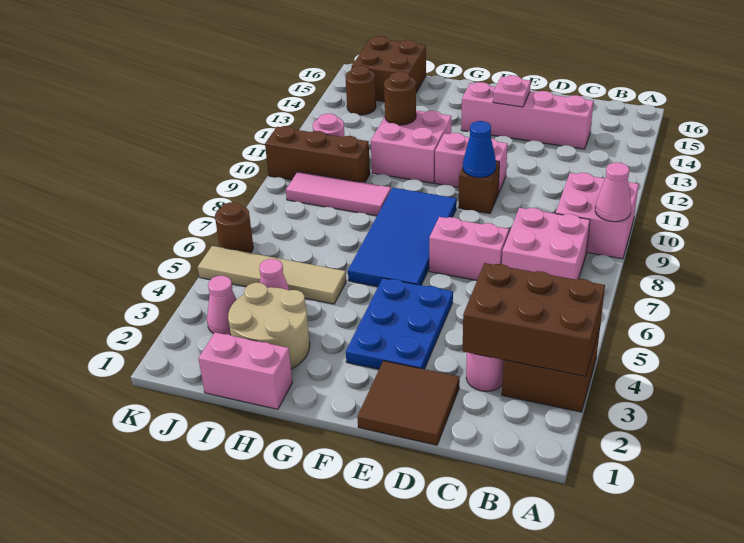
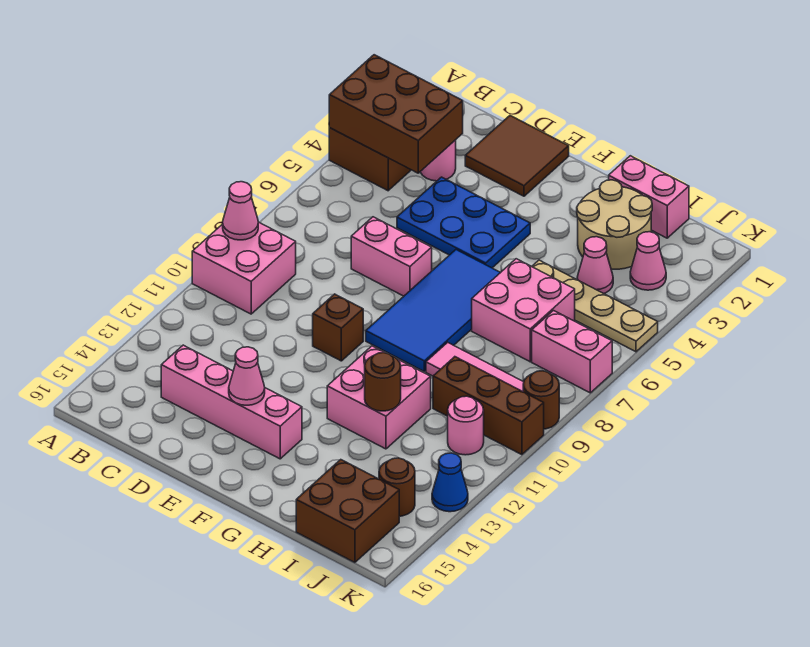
pink 2x2 brick [502,208,590,280] -> pink 2x2 brick moved to [472,259,575,362]
blue 2x3 plate [346,278,453,369] -> blue 2x3 plate turned to [397,177,530,268]
blue 1x1 cone [463,121,496,178] -> blue 1x1 cone moved to [432,453,468,512]
pink 1x2 brick [435,133,508,194] -> pink 1x2 brick moved to [532,311,612,393]
pink 1x1 plate [493,75,531,107] -> pink 1x1 cone [229,347,265,405]
tan 1x4 tile [198,246,346,304] -> tan 1x4 plate [532,260,658,352]
brown 1x1 round brick [215,202,253,253] -> brown 1x1 round brick moved to [523,371,559,429]

